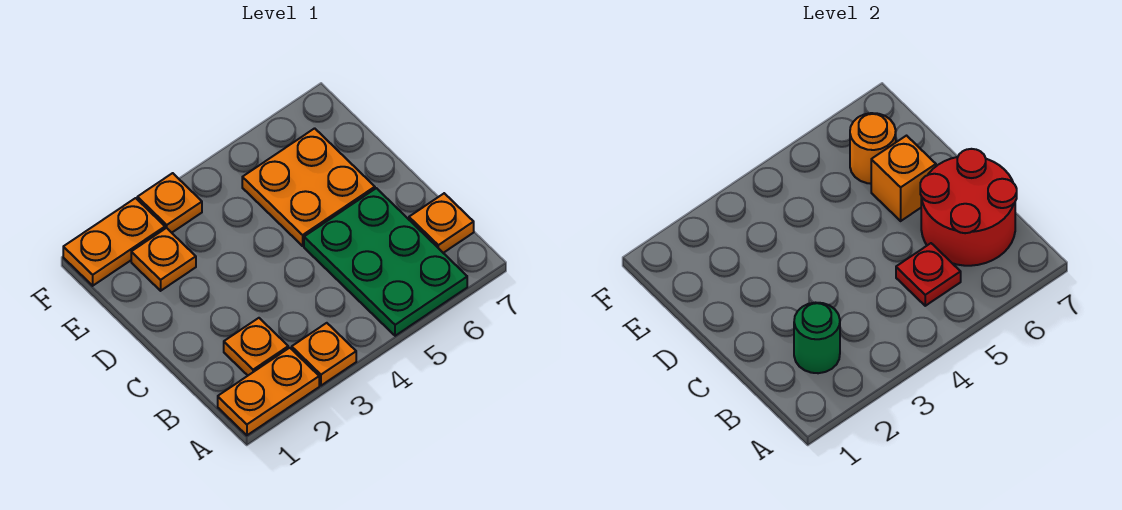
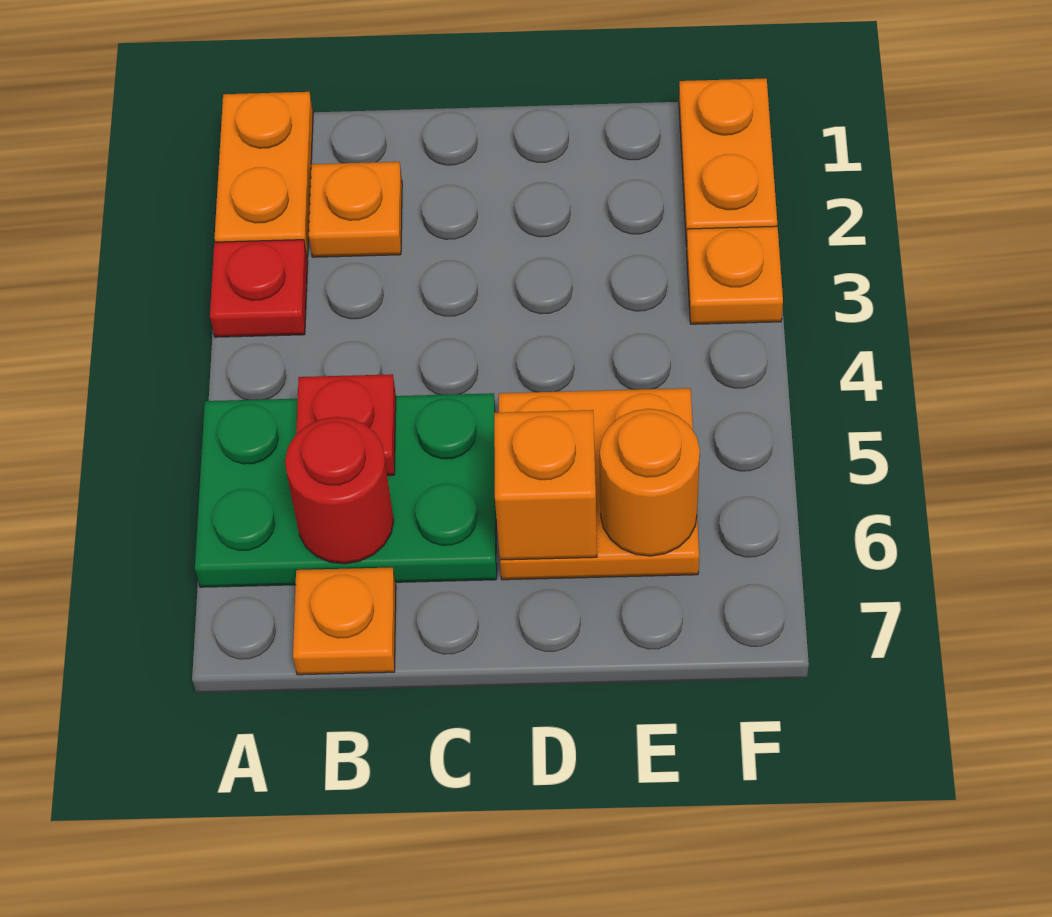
orange 1x1 plate [292,323,356,386] -> red 1x1 plate [210,240,308,337]
green 1x1 round brick [794,303,840,373] -> none
red 2x2 round brick [920,149,1017,266] -> red 1x1 round brick [285,417,394,564]
orange 1x1 plate [131,228,196,291] -> none

